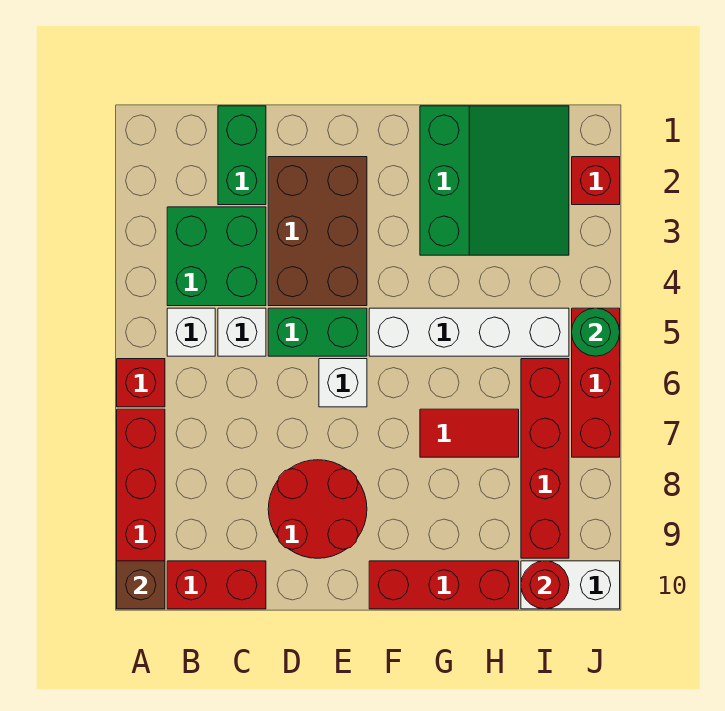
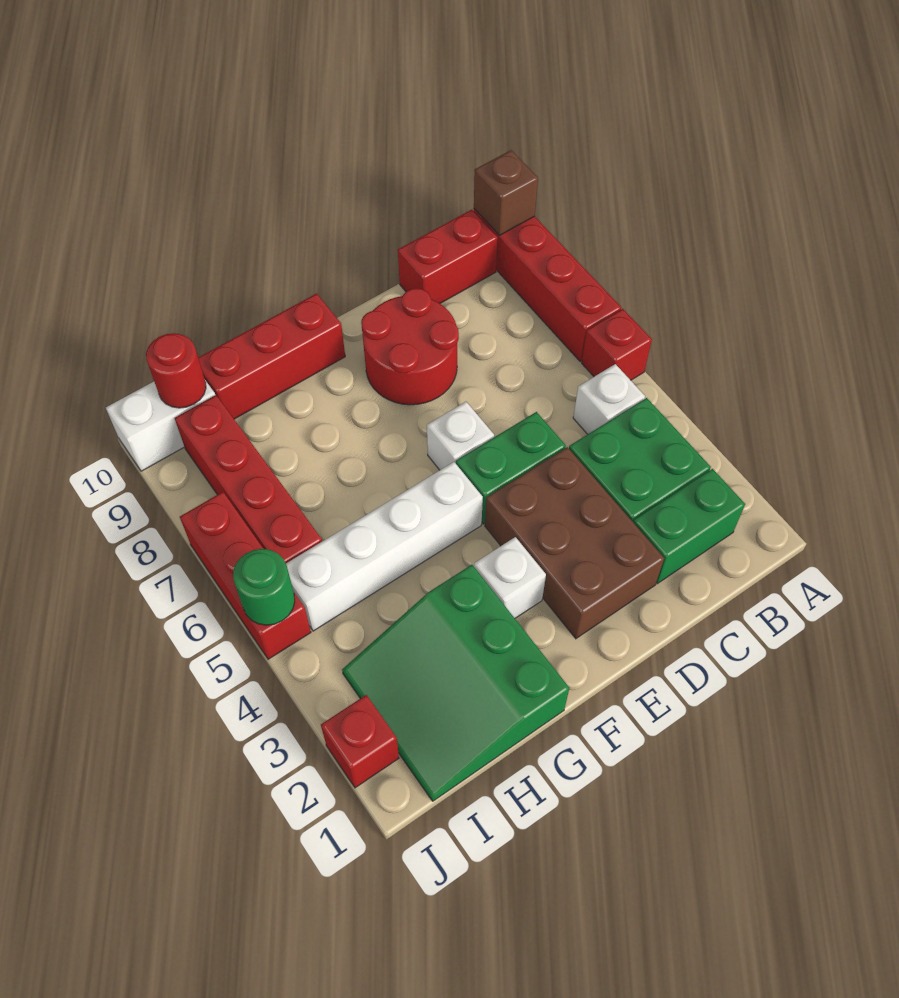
green 1x2 brick [218,106,266,205] -> green 1x2 brick turned to [633,469,745,584]
white 1x1 brick [218,308,266,356] -> white 1x1 brick moved to [474,537,546,618]
red 1x2 tile [420,409,519,457] -> none

